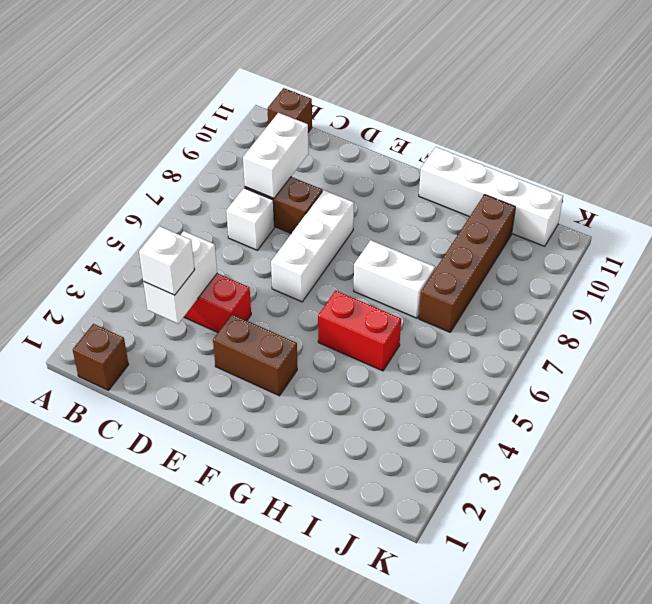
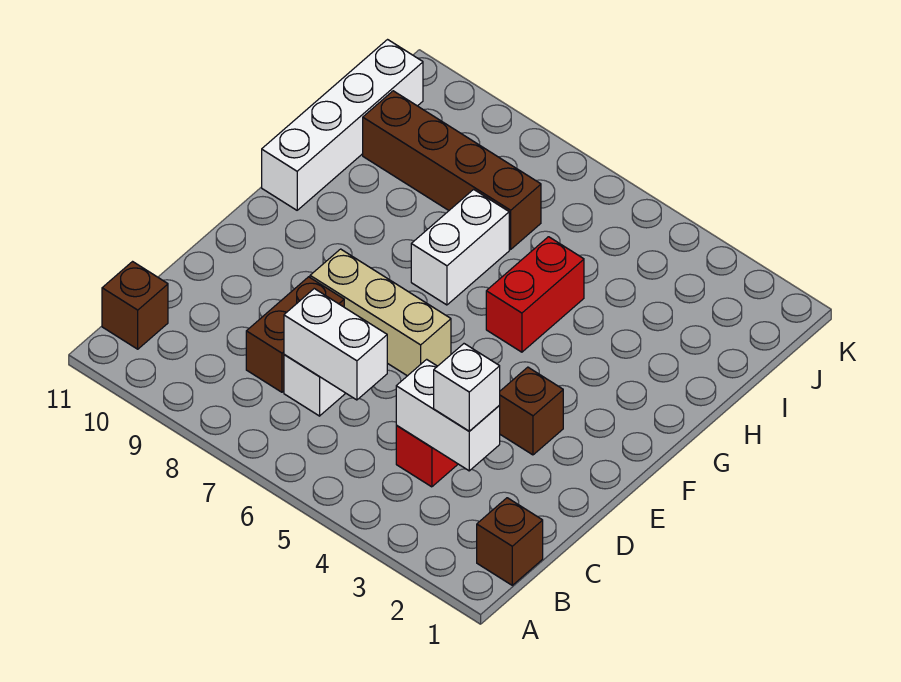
white 1x2 brick [243,113,308,198] -> white 1x2 brick moved to [284,289,387,400]
brown 1x2 brick [213,314,297,396] -> brown 1x1 brick [499,367,563,455]
white 1x3 brick [271,190,354,302] -> tan 1x3 brick [310,249,451,376]

